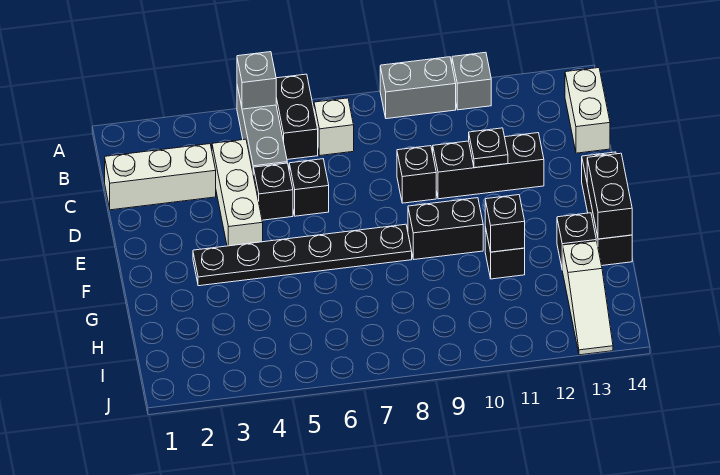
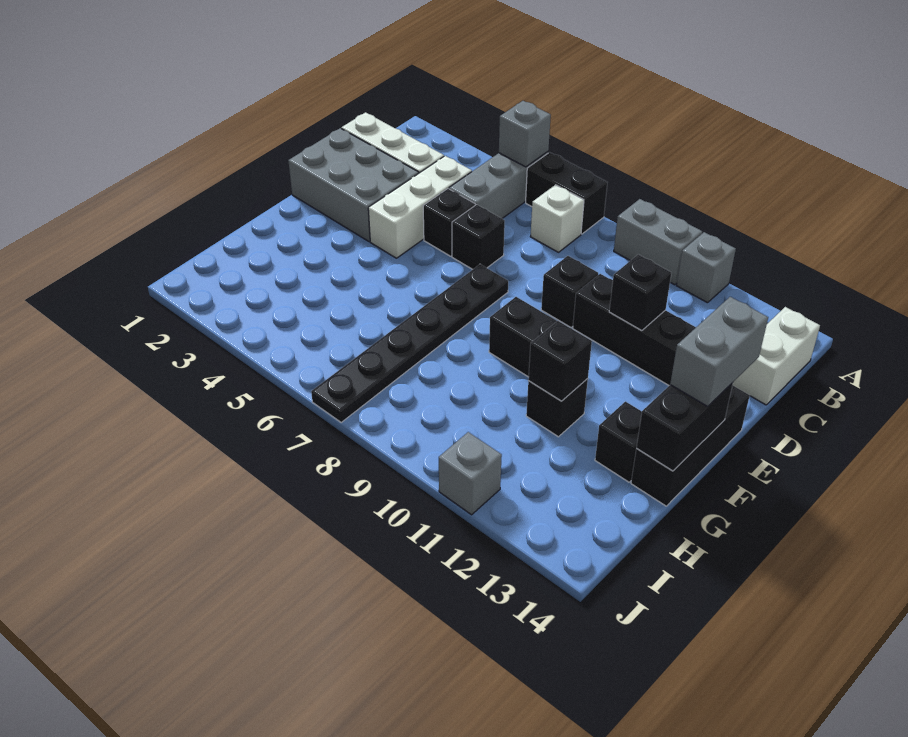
black 1x2 brick [276,74,318,160] -> black 1x2 brick turned to [526,152,607,234]
none -> grey 2x3 brick [288,128,419,242]
black 1x1 plate [469,128,508,168] -> black 1x1 brick [609,254,671,331]
none -> grey 1x2 brick [670,297,768,406]
black 1x6 plate [193,224,412,286] -> black 1x6 plate turned to [311,264,508,422]
white 1x3 slope [563,241,613,355] -> none
none -> grey 1x1 brick [439,432,502,515]

